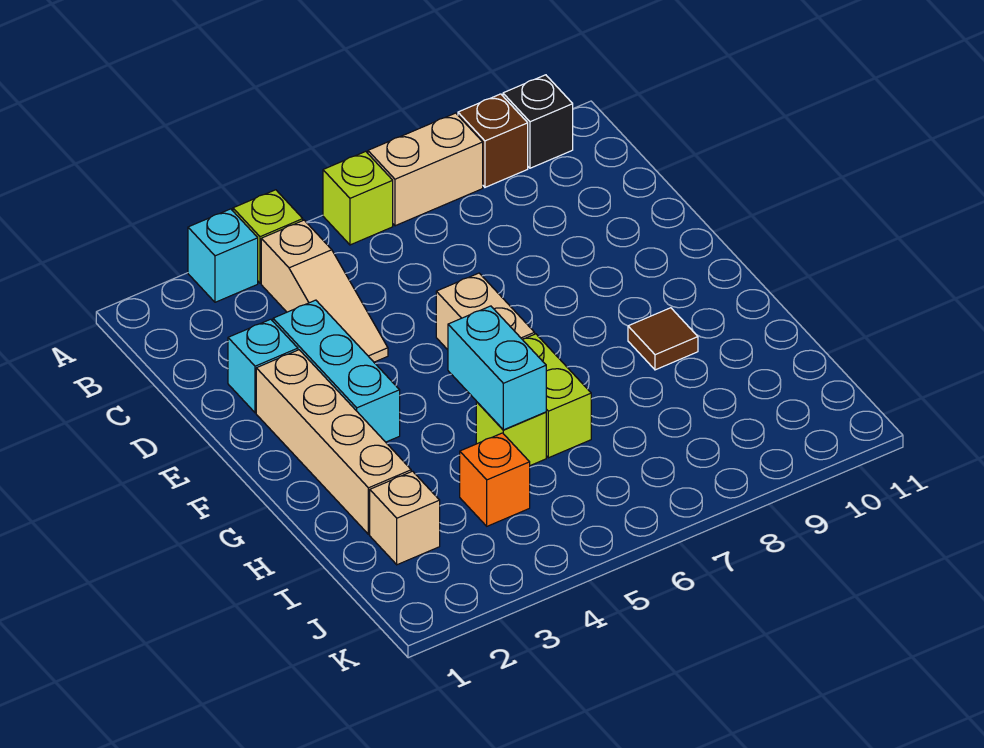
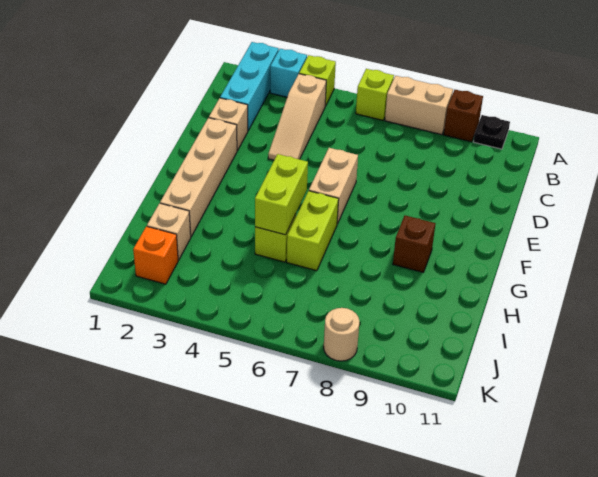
black 1x1 brick [503,75,573,168] -> black 1x1 plate [474,115,510,149]
cyan 1x1 brick [228,319,298,413] -> tan 1x1 brick [209,98,248,151]
cyan 1x3 brick [273,300,400,442] -> cyan 1x3 brick moved to [220,42,279,130]
cyan 1x2 brick [448,306,546,430] -> lime 1x2 brick [255,154,308,235]
brown 1x1 tile [628,308,698,370] -> brown 1x1 brick [393,216,435,272]
orange 1x1 brick [460,433,530,526] -> orange 1x1 brick moved to [133,226,178,284]
none -> tan 1x1 round brick [324,308,359,361]

